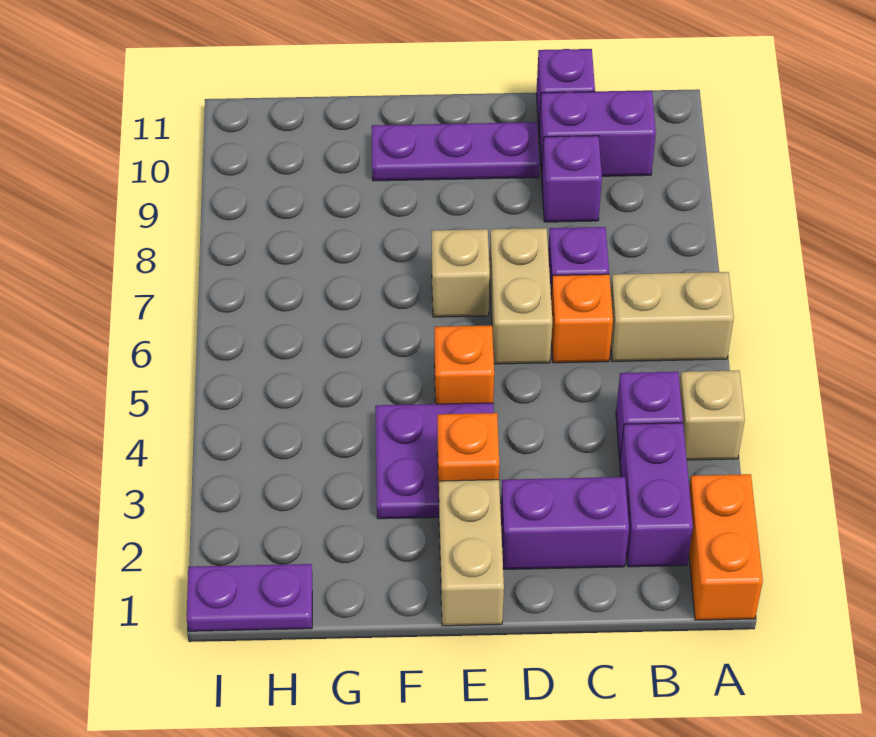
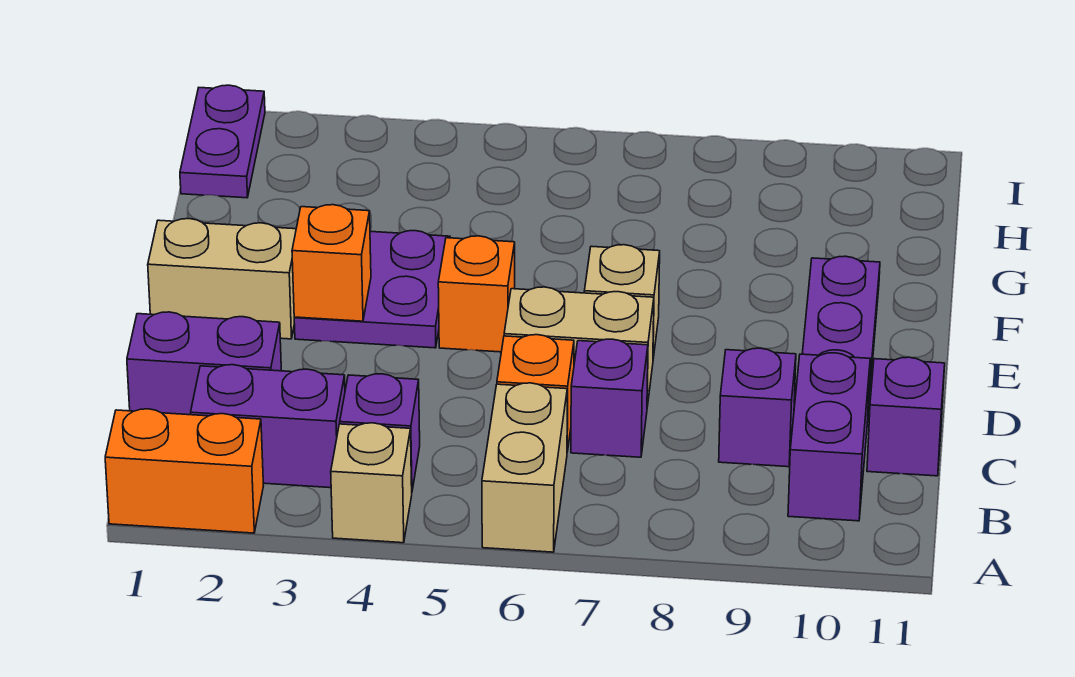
purple 1x2 brick [501,477,629,569] -> purple 1x2 brick turned to [127,312,281,415]

